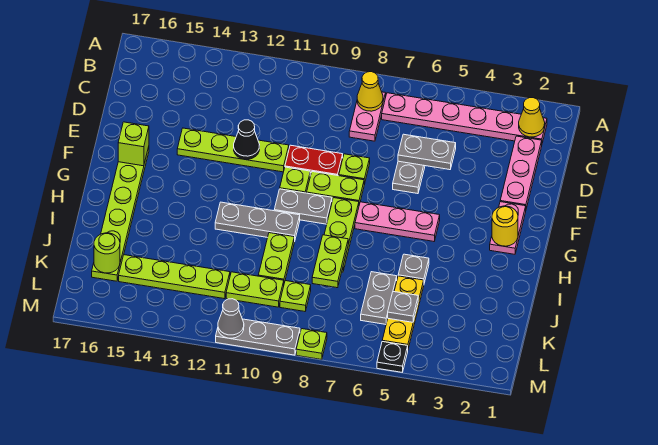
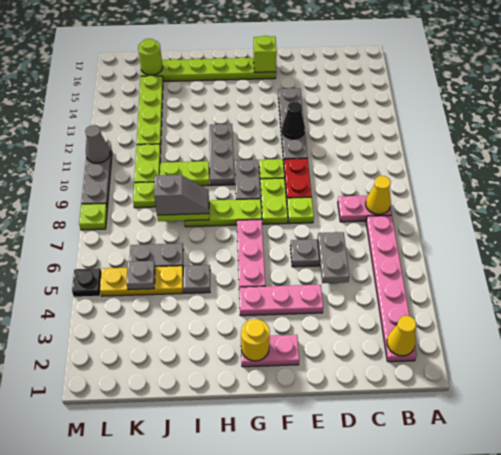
pink 1x3 plate [500,136,542,209] -> pink 1x3 plate moved to [239,285,323,316]
lime 1x4 plate [177,128,289,172] -> grey 1x4 plate [278,88,308,161]
none -> grey 1x2 slope [154,175,209,215]

